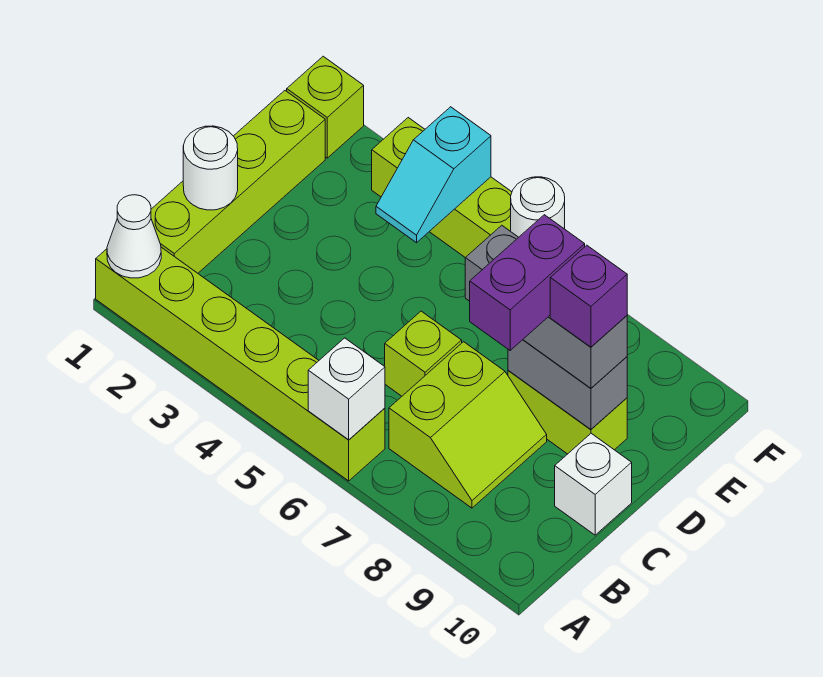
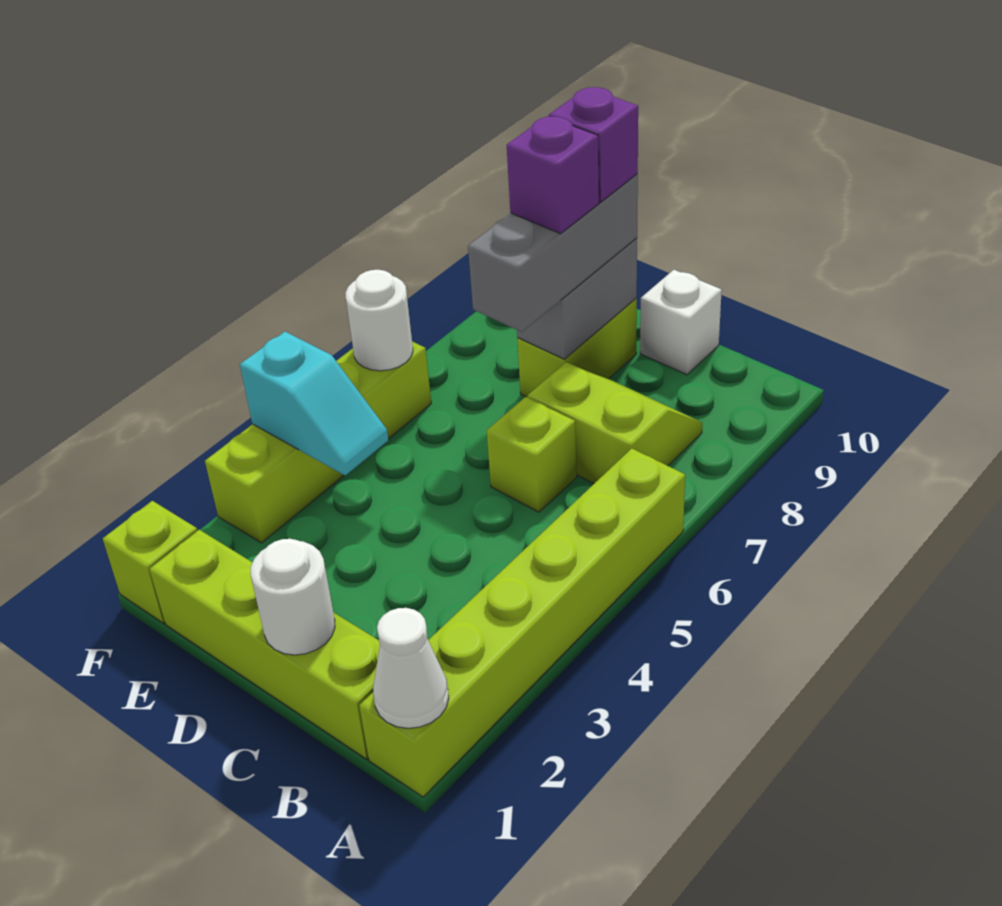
white 1x1 brick [308,338,385,440] -> none
purple 1x2 brick [470,215,585,350] -> purple 1x1 brick [507,116,599,234]

